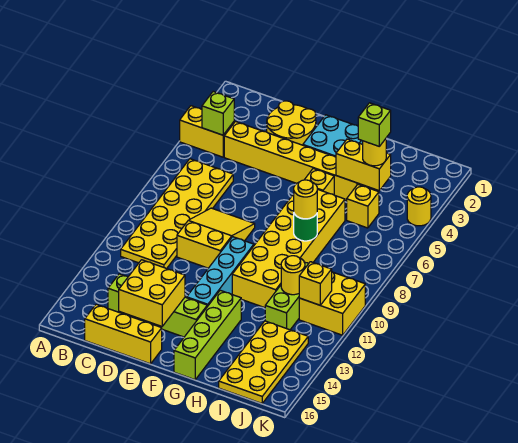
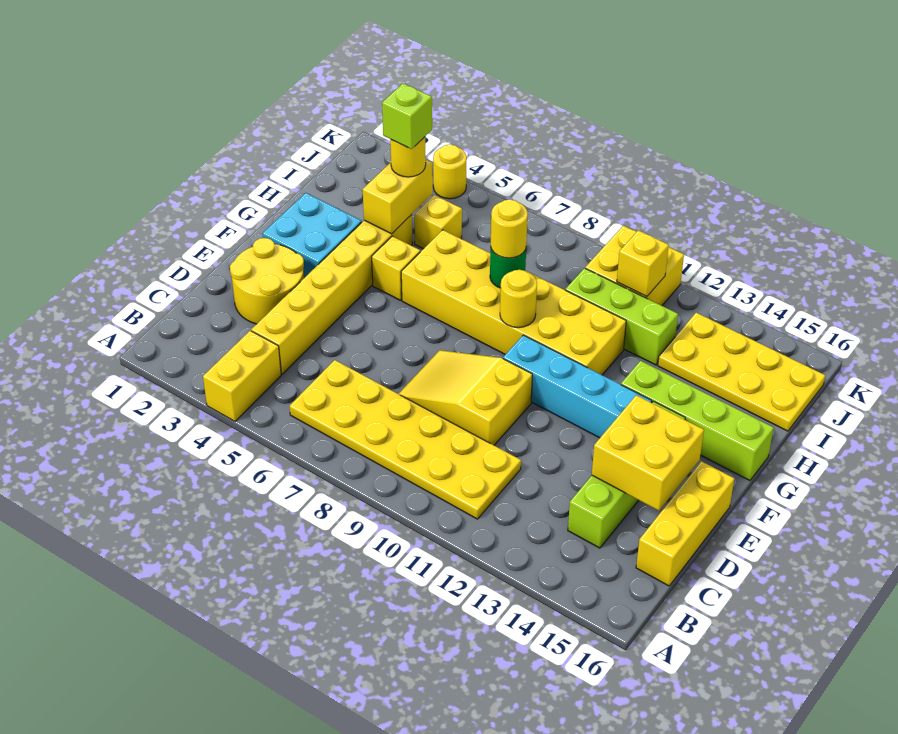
lime 1x1 brick [202,92,234,135] -> none
yellow 1x1 round brick [281,256,305,295] -> yellow 1x1 round brick moved to [500,270,537,328]

